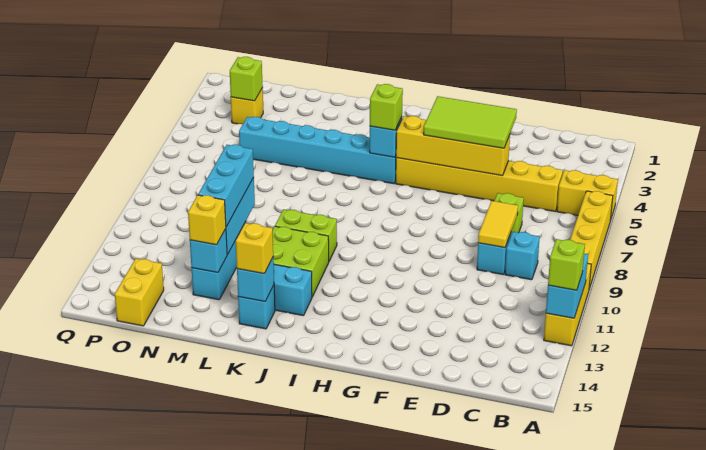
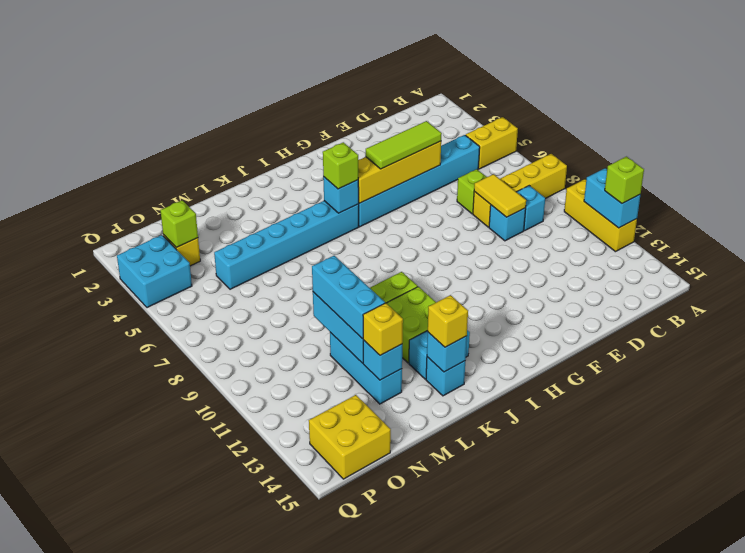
yellow 1x4 brick [570,191,613,289] -> yellow 1x4 brick turned to [473,154,567,227]
yellow 1x6 brick [396,158,563,211] -> cyan 1x6 brick [359,135,480,227]
lime 2x3 tile [424,96,517,148] -> lime 1x3 tile [366,121,442,169]
yellow 1x2 brick [115,259,164,326] -> yellow 2x2 brick [309,395,391,479]
none -> cyan 2x2 brick [117,235,192,308]

